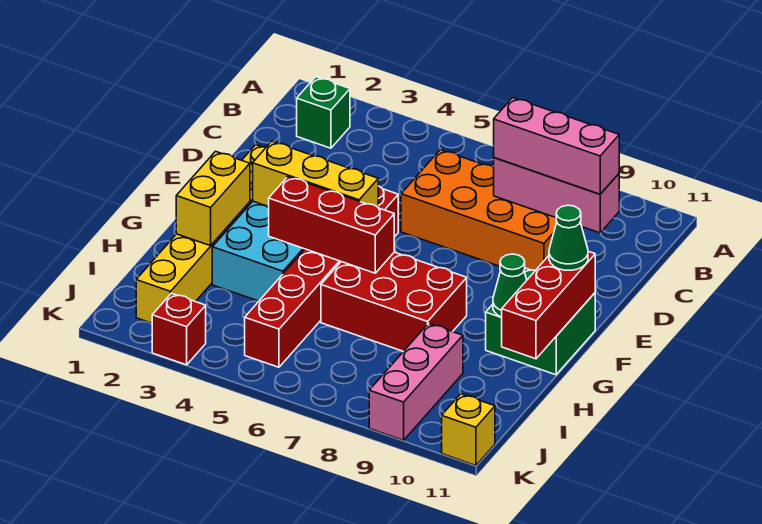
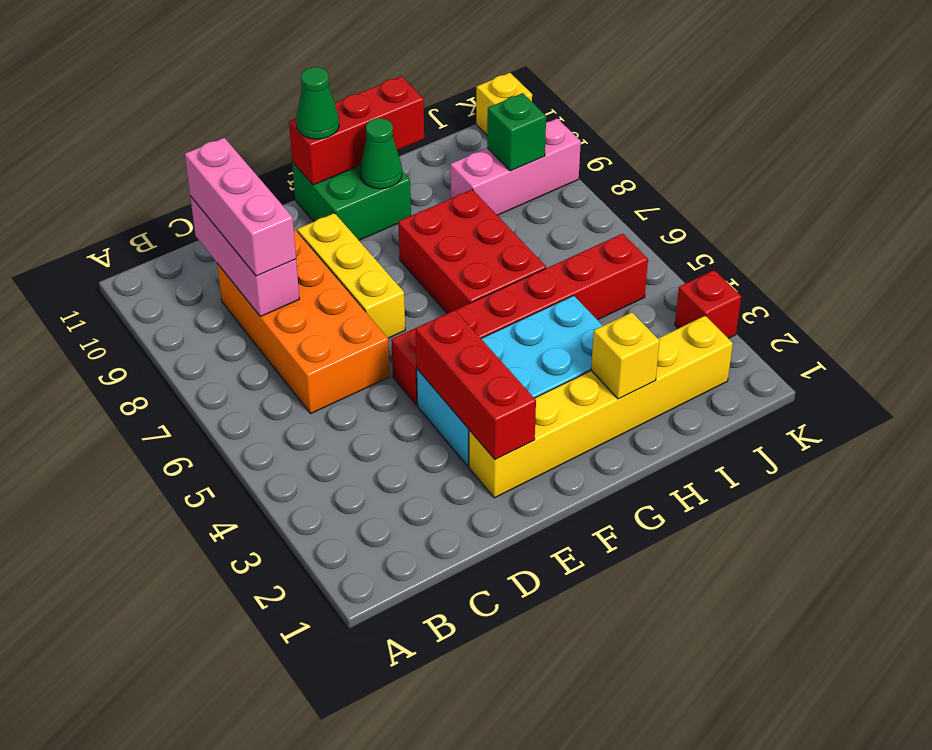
green 1x1 brick [297,77,350,148] -> green 1x1 brick moved to [487,93,546,171]
yellow 1x3 brick [253,141,378,207] -> yellow 1x3 brick moved to [297,213,405,338]
yellow 1x2 brick [176,151,250,246] -> yellow 1x1 brick [591,312,660,399]
red 1x3 brick [269,177,394,273] -> red 1x3 brick moved to [416,310,536,460]

